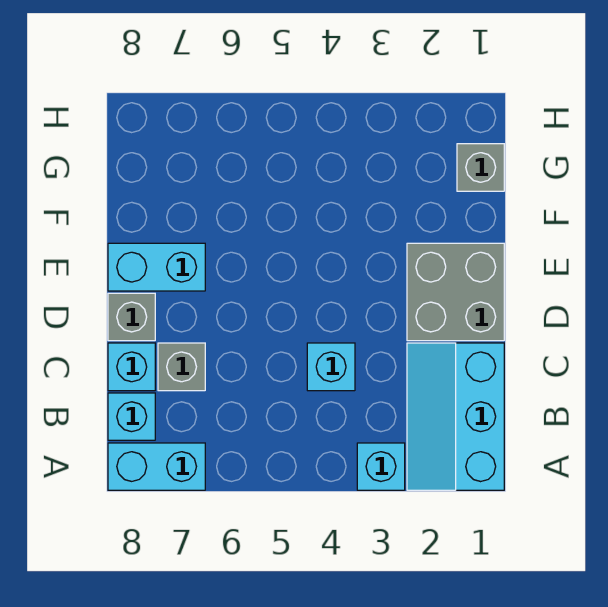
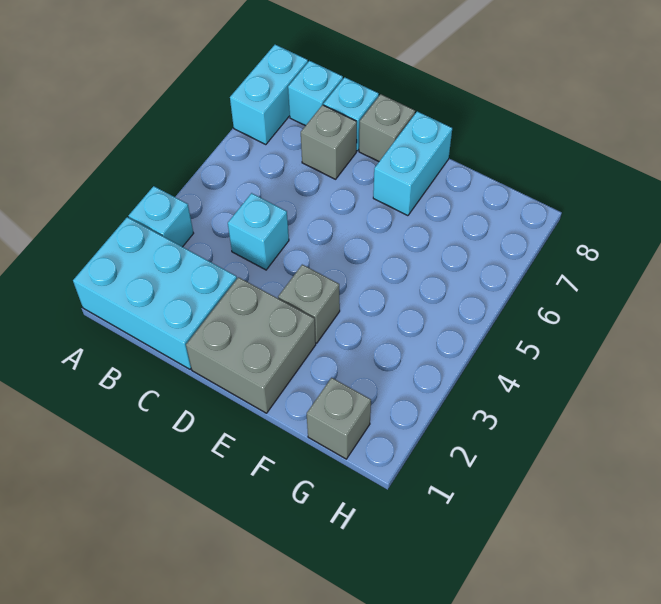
cyan 2x3 slope [407,343,504,490] -> cyan 2x3 brick [73,217,237,369]
none -> grey 1x1 brick [278,265,340,343]

